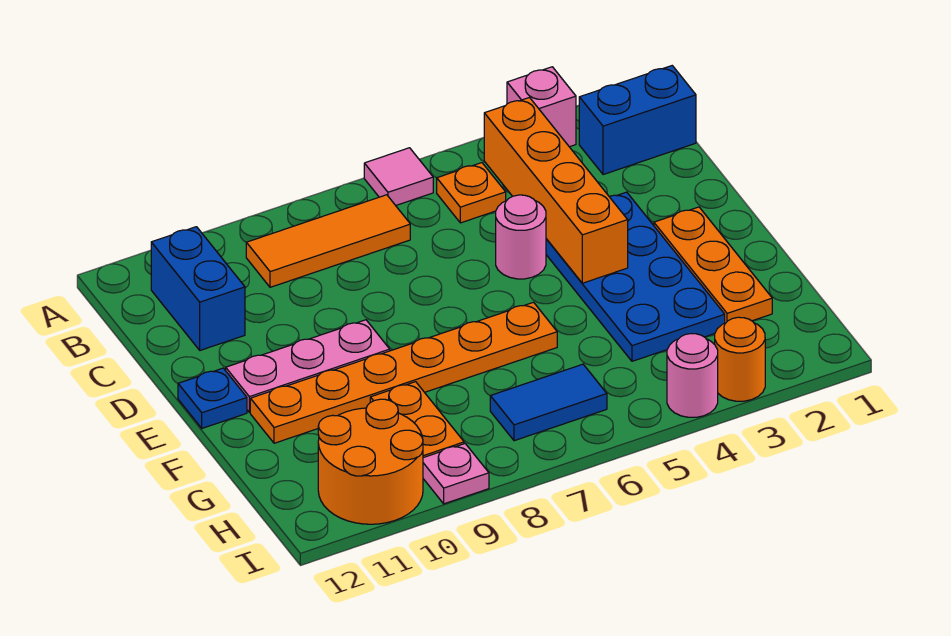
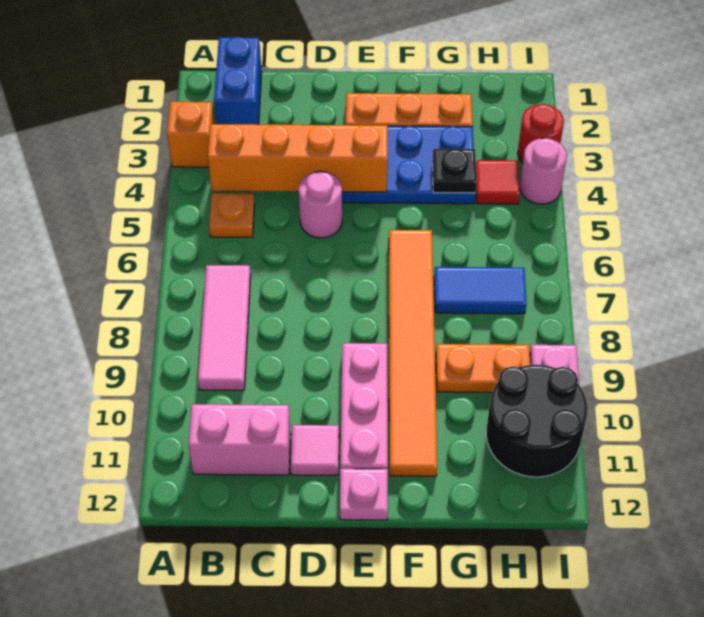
pink 1x1 brick [507,67,576,147] -> orange 1x1 brick [167,102,214,167]
pink 1x1 tile [364,148,433,205] -> pink 1x1 tile moved to [291,425,339,475]
orange 1x3 tile [246,195,410,287] -> pink 1x3 tile [198,265,251,390]
blue 1x2 brick [151,227,245,350] -> pink 1x2 brick [189,404,291,475]
blue 1x1 plate [178,368,247,428] -> pink 1x1 plate [340,469,388,520]
orange 1x6 plate [250,302,557,443] -> orange 1x6 tile [389,230,437,476]
none -> black 1x1 plate [433,149,477,193]
none -> red 1x1 tile [476,160,520,204]
blue 1x2 tile [490,364,607,441] -> blue 1x2 tile turned to [434,267,527,314]
orange 2x2 round brick [318,399,423,524] -> black 2x2 round brick [486,365,588,477]
orange 1x1 round brick [715,317,765,401] -> red 1x1 round brick [518,104,564,163]

